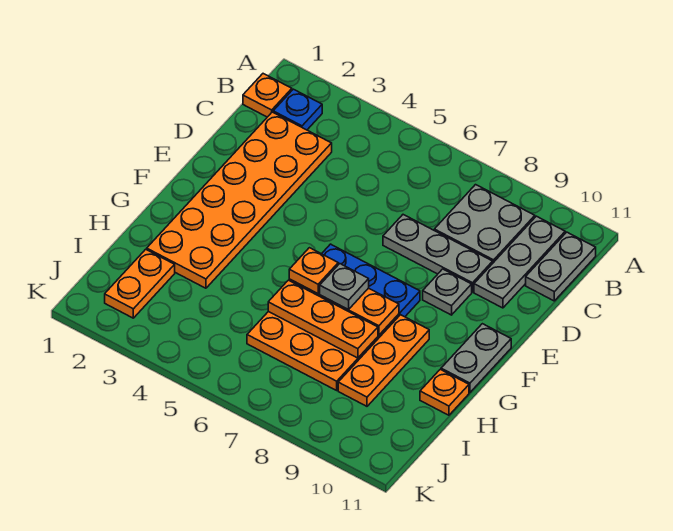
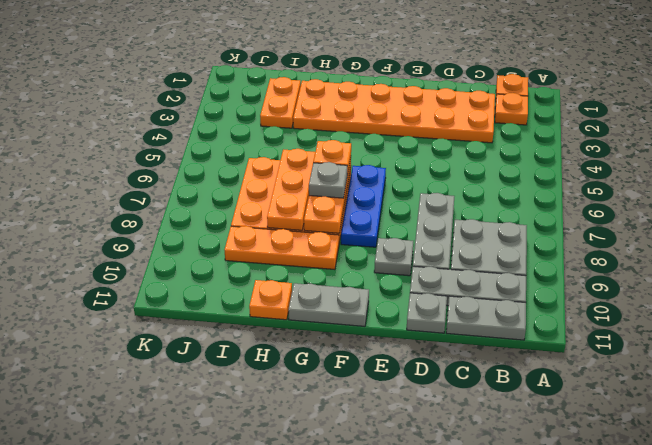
blue 1x1 plate [273,89,322,130] -> orange 1x1 plate [495,93,528,125]
none -> grey 1x1 plate [407,293,447,333]
orange 1x2 plate [105,249,175,318] -> orange 1x2 plate turned to [260,77,301,128]

